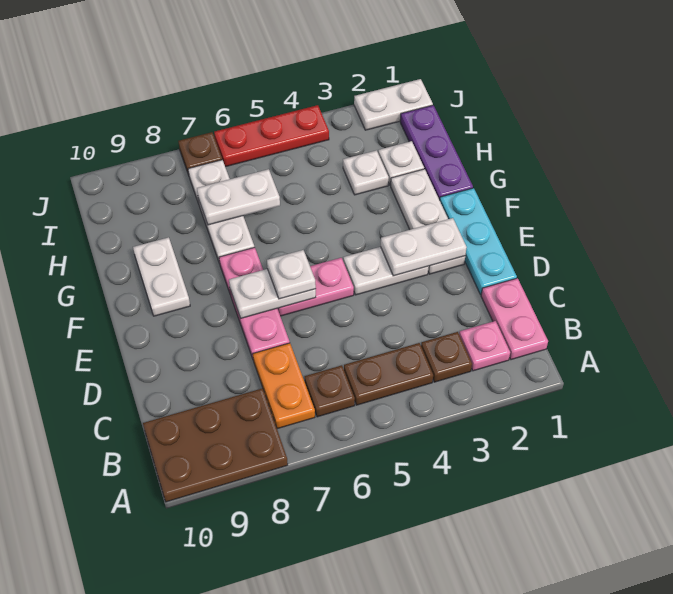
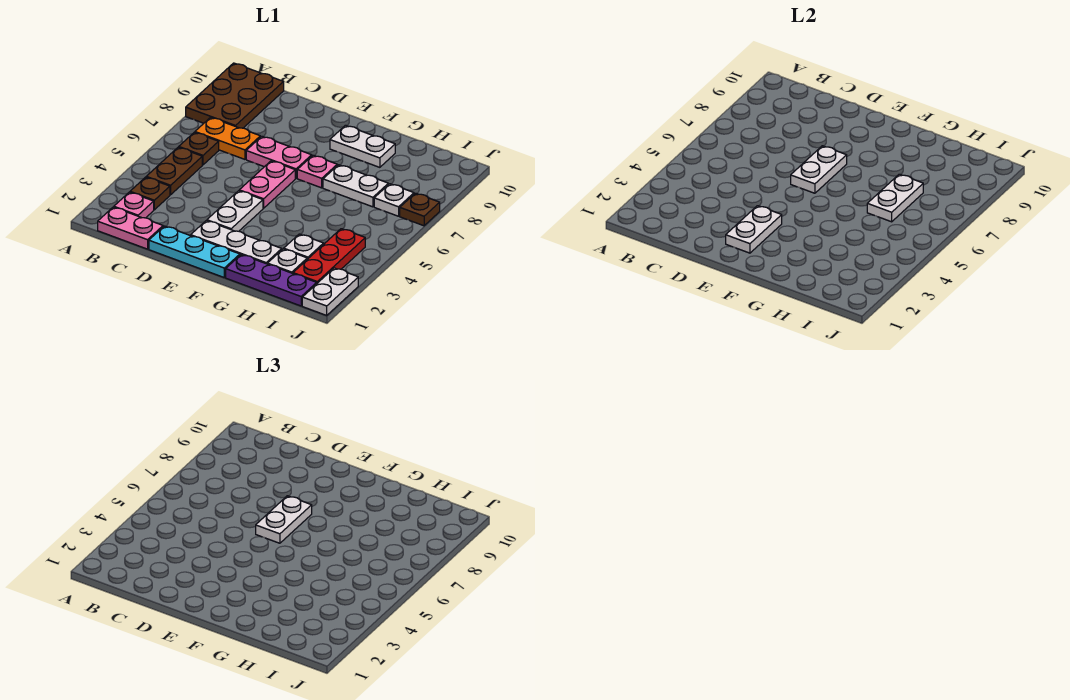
white 1x1 plate [267,250,316,299] -> white 1x2 plate [256,496,312,543]
red 1x3 plate [214,105,329,167] -> red 1x3 plate moved to [293,229,365,283]

